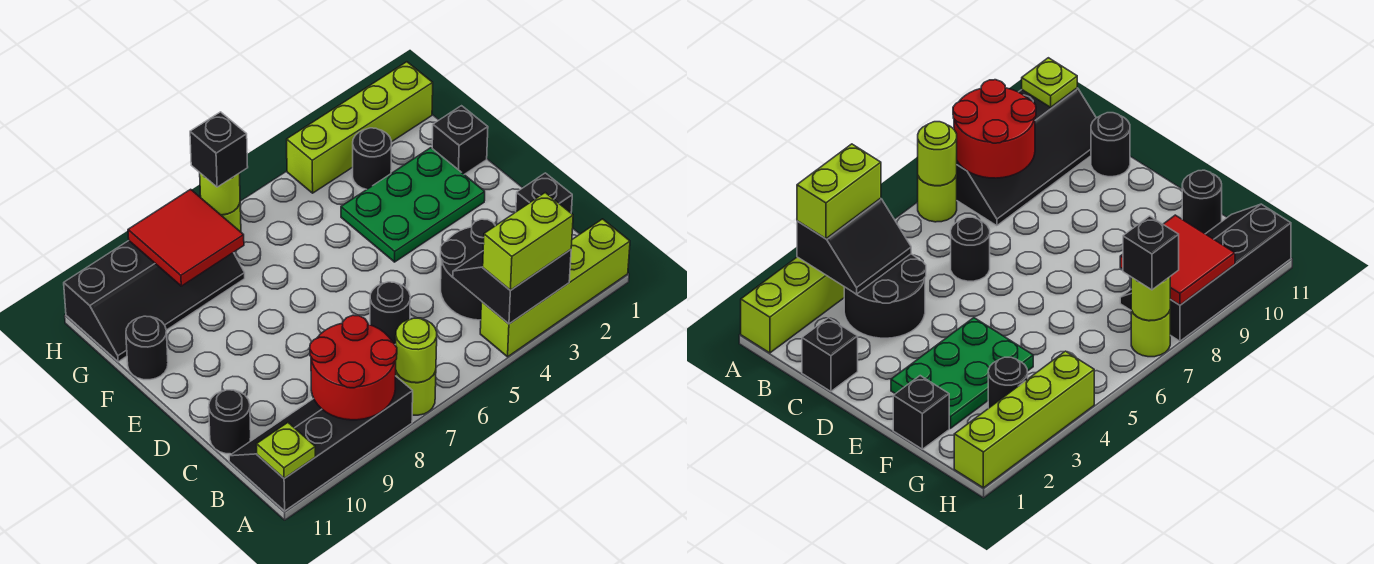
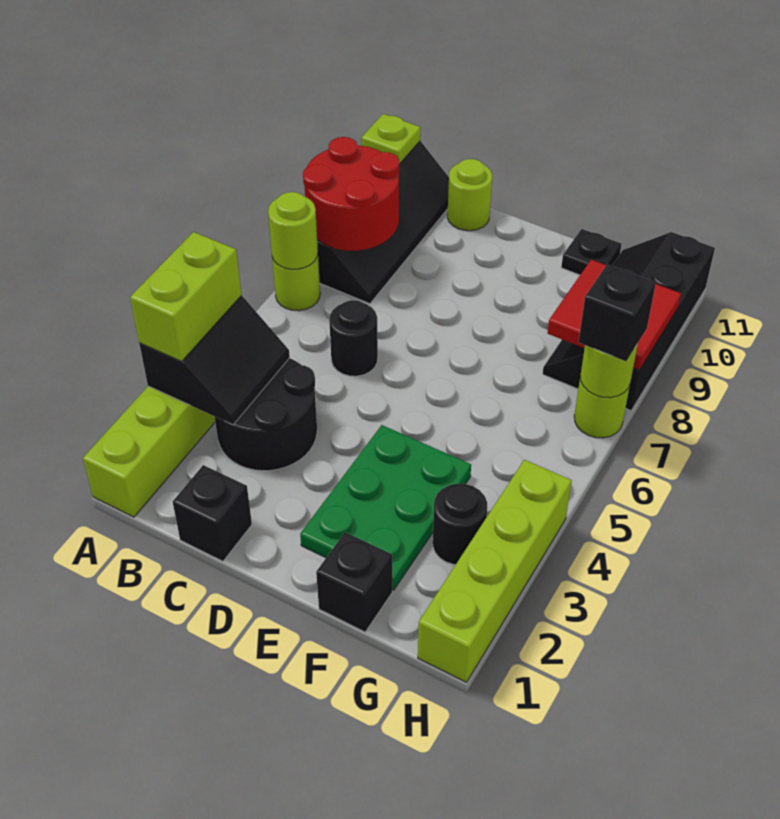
black 1x1 round brick [209,390,251,454] -> lime 1x1 round brick [447,159,492,231]
black 1x1 round brick [126,316,168,380] -> black 1x1 plate [561,229,621,275]

